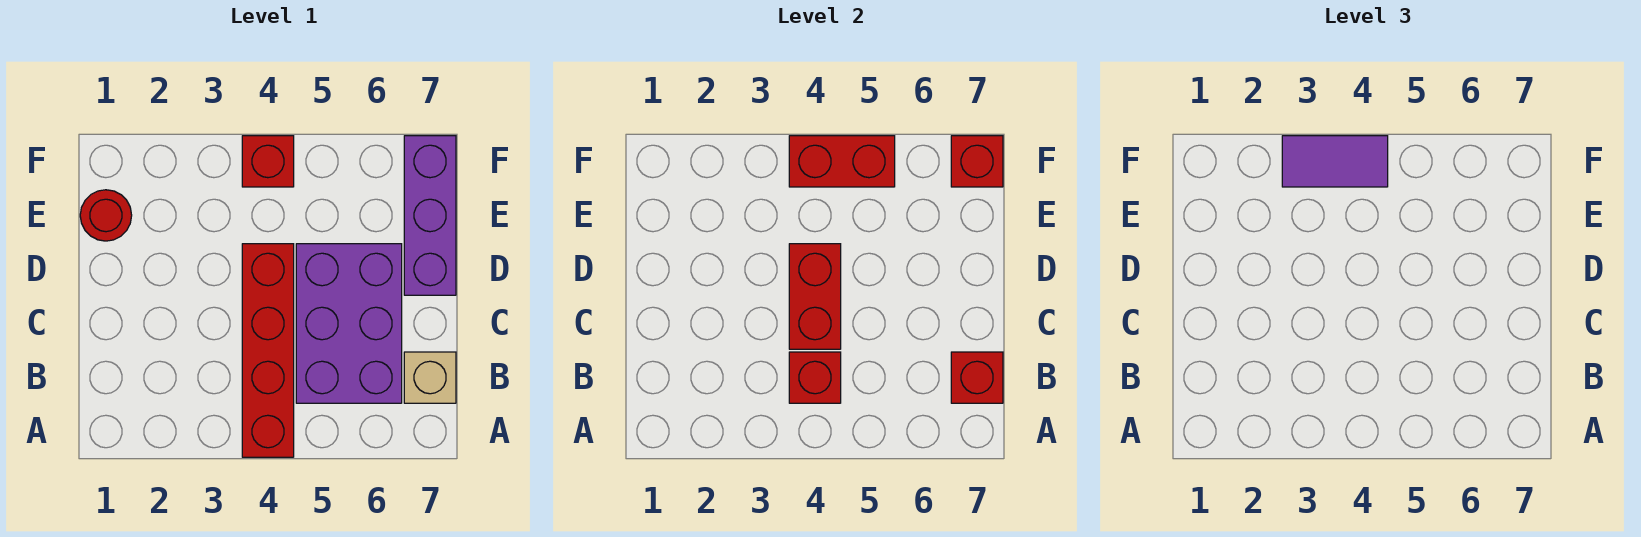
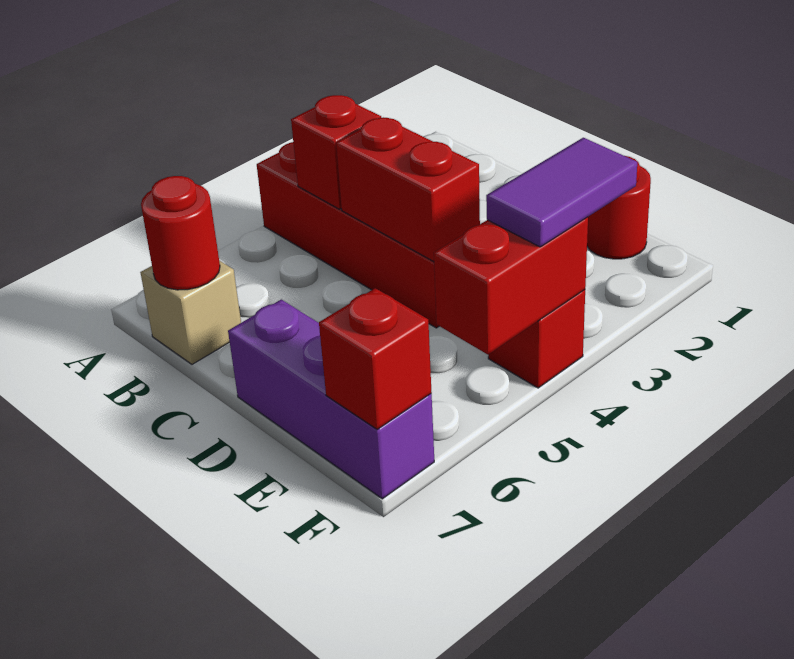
purple 2x3 brick [296,244,402,403] -> none
red 1x1 brick [951,352,1003,403] -> red 1x1 round brick [141,176,220,290]

